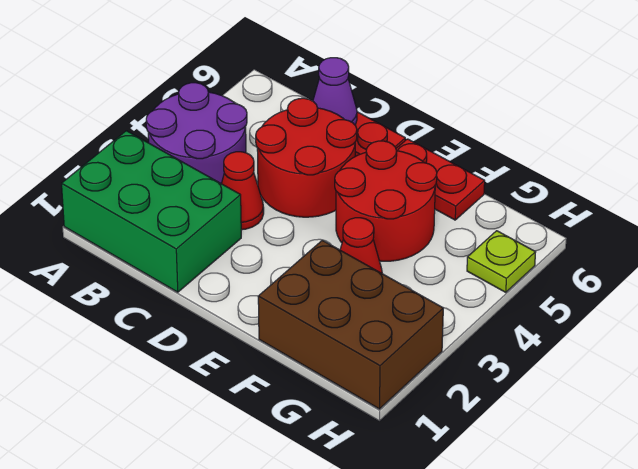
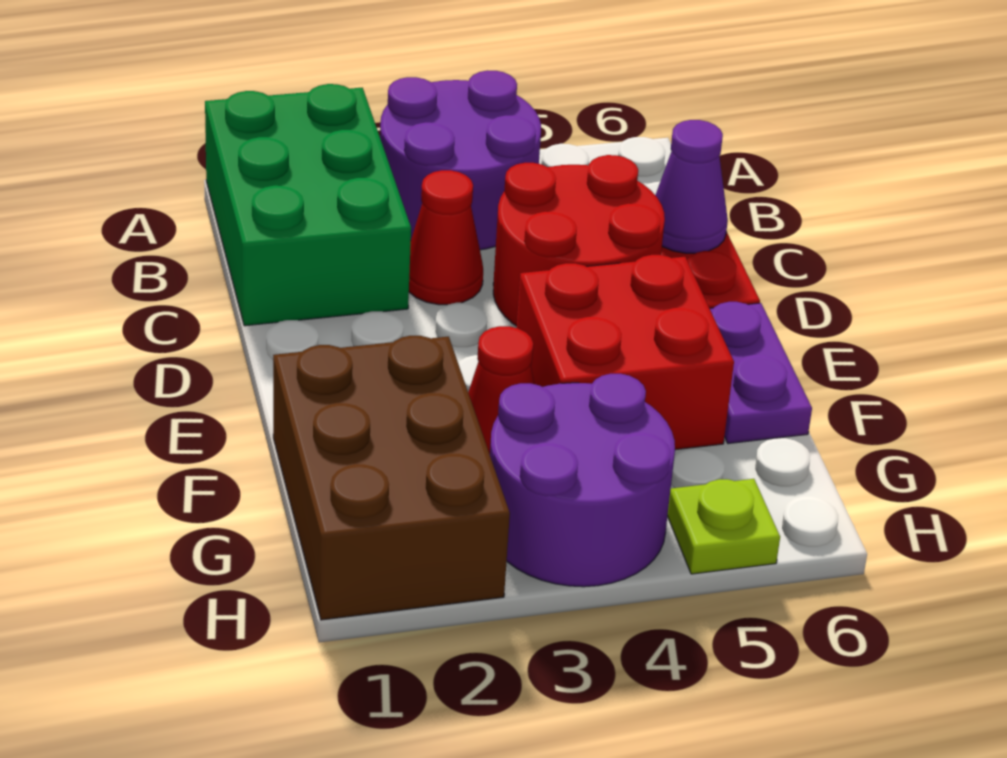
red 2x2 round brick [335,141,437,261] -> red 2x2 brick [517,255,734,450]
red 1x2 plate [396,139,485,220] -> purple 1x2 plate [710,302,812,444]
none -> purple 2x2 round brick [490,374,675,587]

